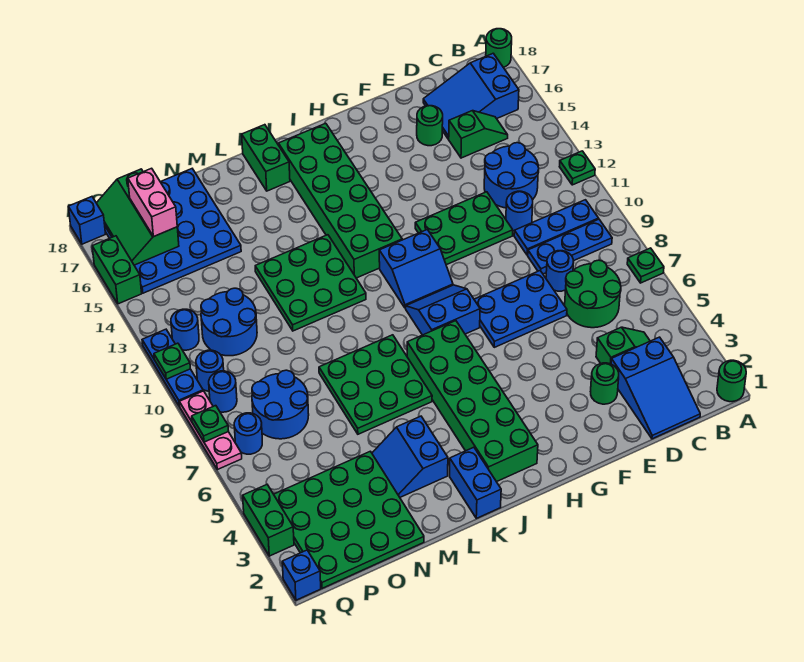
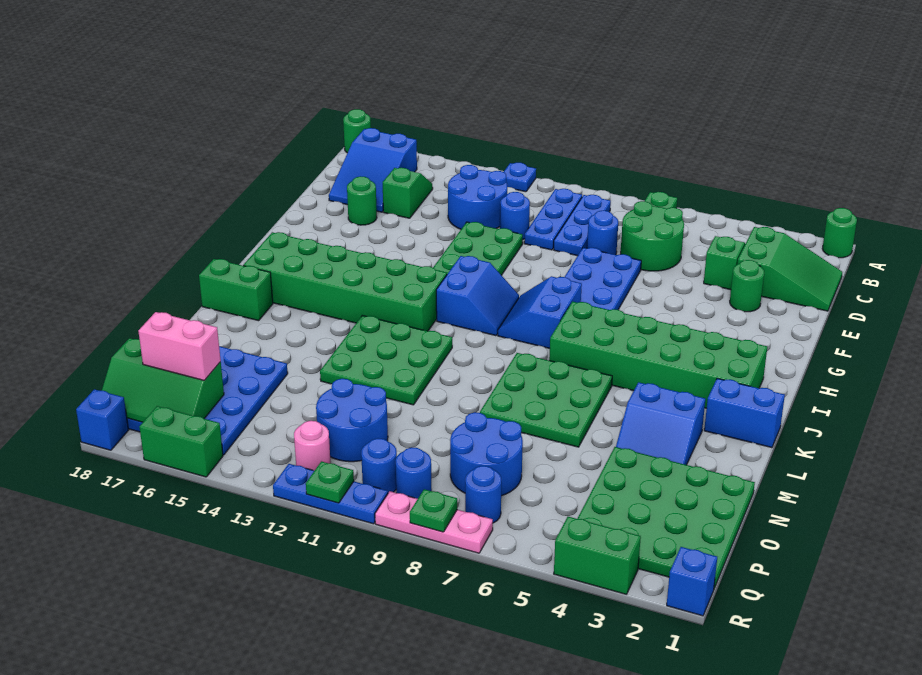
green 1x1 plate [559,151,595,185] -> blue 1x1 plate [504,163,536,192]
blue 2x3 slope [611,337,700,439] -> green 2x3 slope [738,227,842,311]
blue 1x1 round brick [171,309,199,350] -> pink 1x1 round brick [294,421,331,471]

